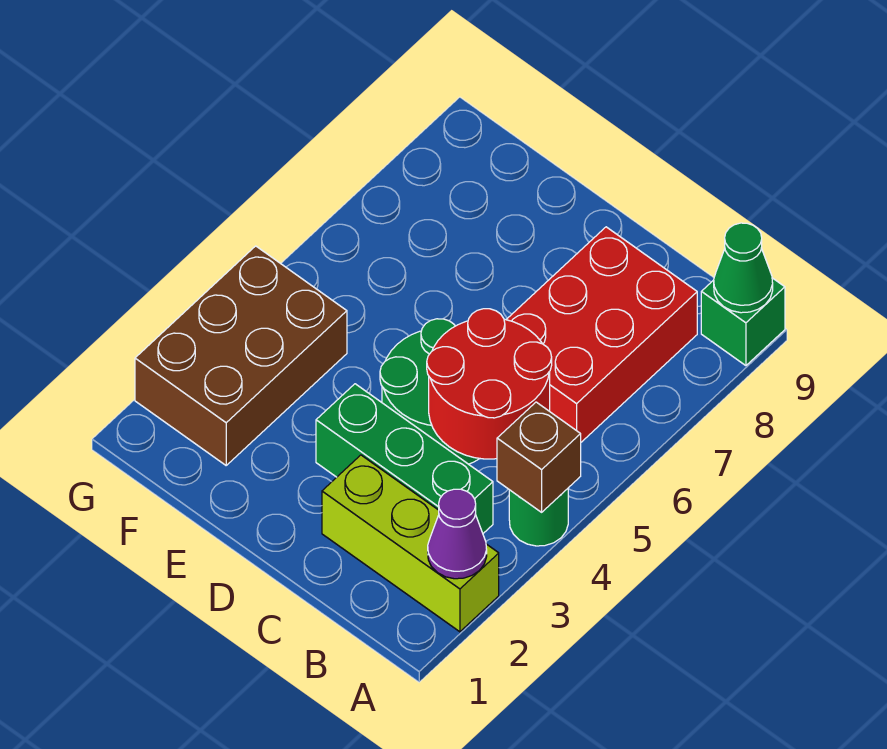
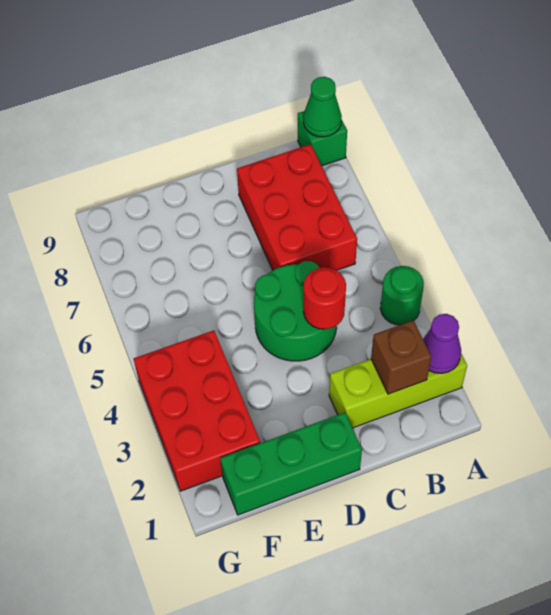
brown 1x1 brick [497,402,581,512] -> brown 1x1 brick moved to [371,320,431,394]
green 1x3 brick [316,384,493,533] -> green 1x3 brick moved to [220,412,362,515]
red 2x2 round brick [427,309,552,459] -> red 1x1 round brick [303,267,346,329]
brown 2x3 brick [135,246,347,465] -> red 2x3 brick [134,330,260,491]

